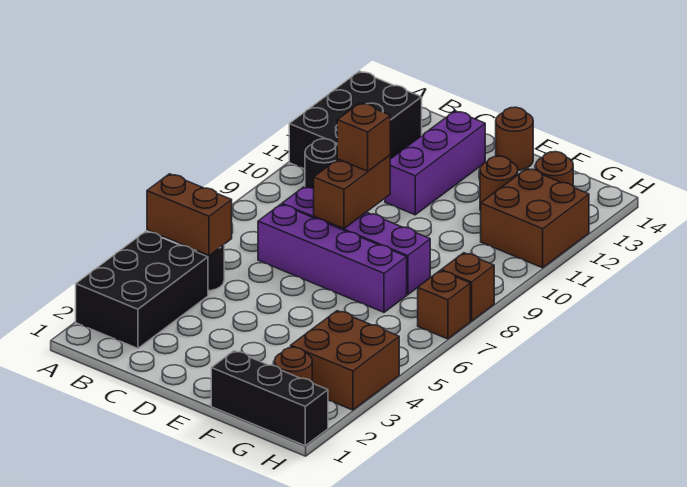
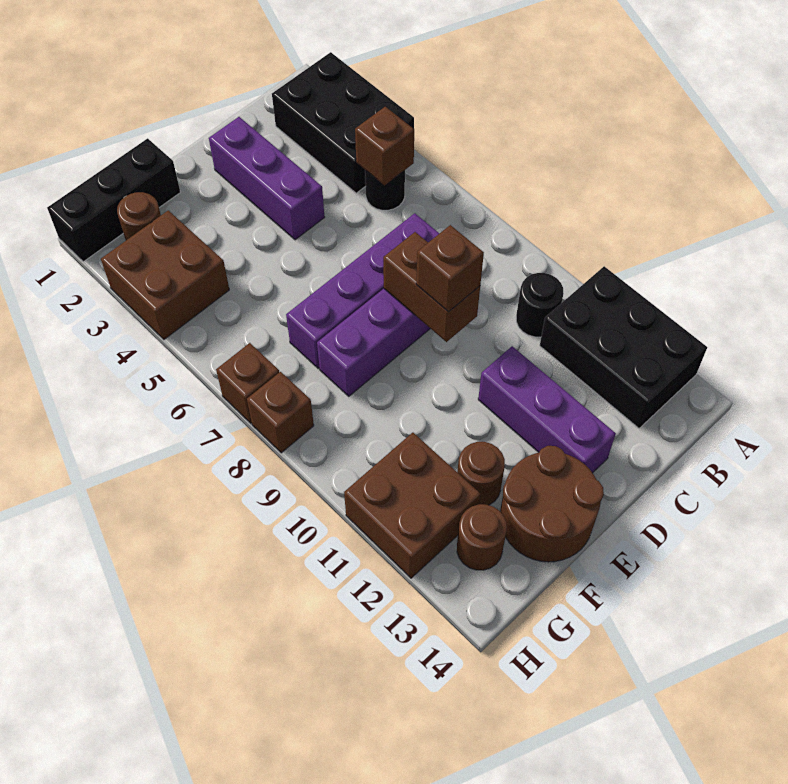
brown 1x2 brick [147,174,232,255] -> brown 1x1 brick [355,107,414,185]
none -> purple 1x3 brick [209,117,325,240]
brown 1x1 round brick [496,107,533,170] -> brown 2x2 round brick [500,446,604,562]

